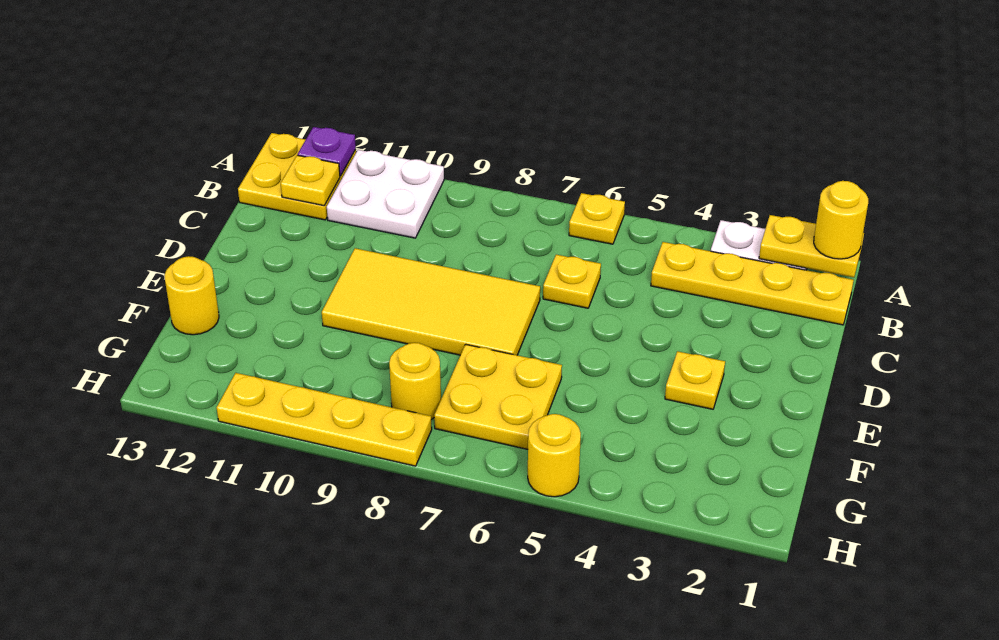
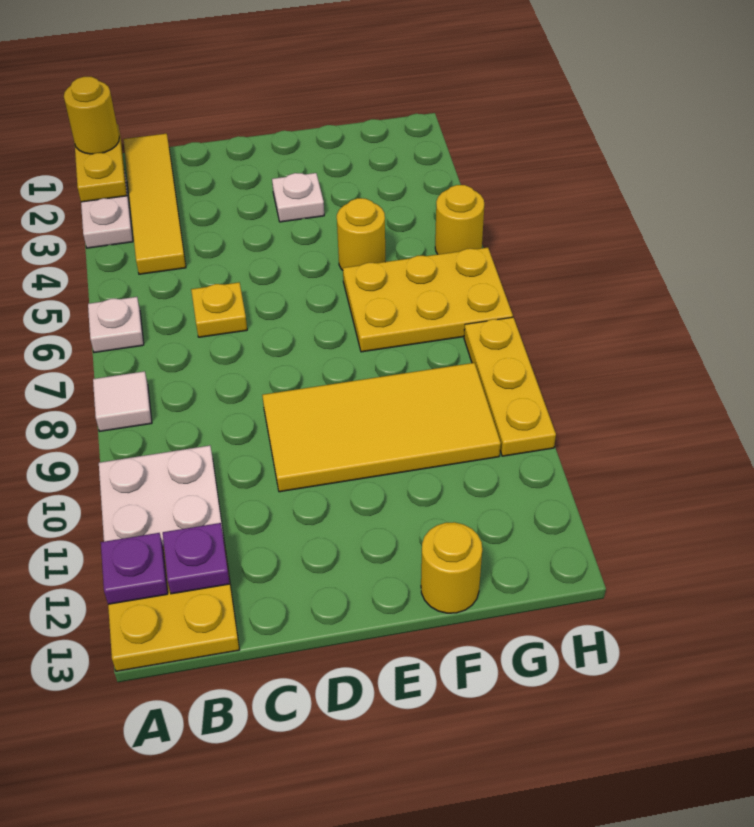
yellow 1x1 plate [569,193,625,244] -> white 1x1 plate [88,297,144,353]
none -> white 1x1 tile [93,371,152,431]
yellow 1x4 plate [651,242,854,325] -> yellow 1x4 tile [123,134,186,274]
yellow 1x1 plate [281,155,340,206] -> purple 1x1 plate [163,523,230,594]
yellow 2x4 tile [322,248,540,355] -> yellow 2x4 tile turned to [262,363,501,492]
yellow 1x1 plate [665,351,725,409] -> white 1x1 plate [272,173,324,222]
yellow 2x2 plate [434,344,562,449] -> yellow 2x3 plate [343,248,513,352]
yellow 1x1 round brick [389,343,441,420] -> yellow 1x1 round brick moved to [337,198,385,270]
yellow 1x4 plate [217,373,432,466] -> yellow 1x3 plate [464,317,556,456]

